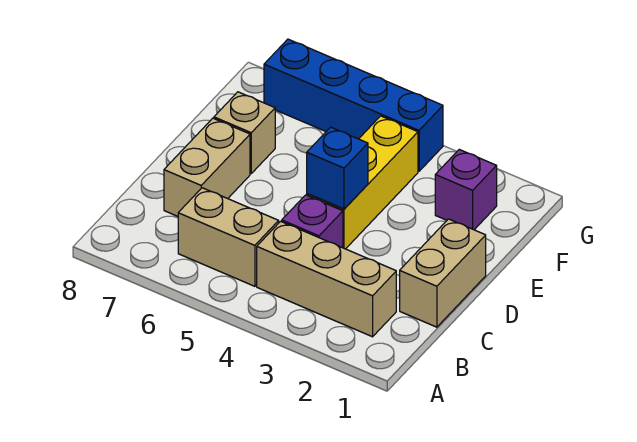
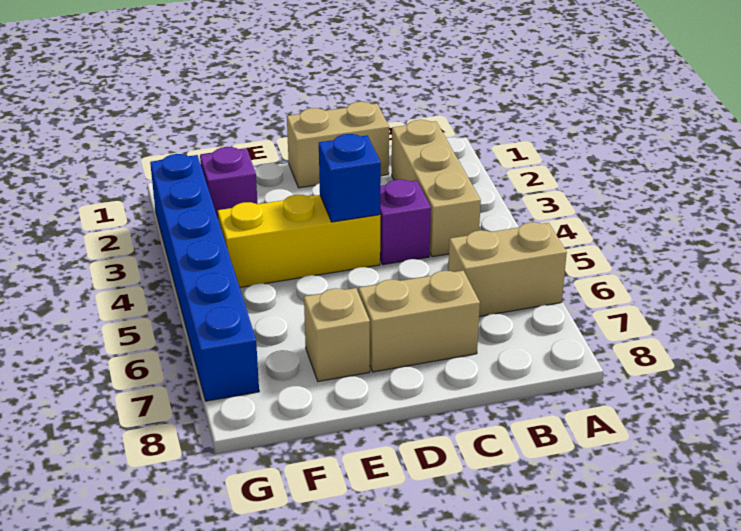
tan 1x2 brick [178,188,279,286] -> tan 1x2 brick turned to [448,222,567,317]
blue 1x4 brick [264,39,443,171] -> blue 1x6 brick [150,154,259,401]

